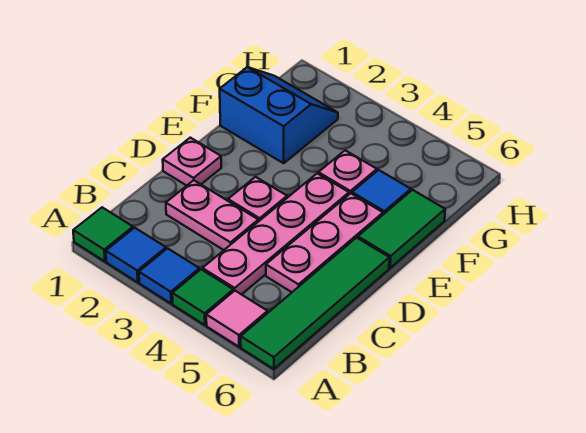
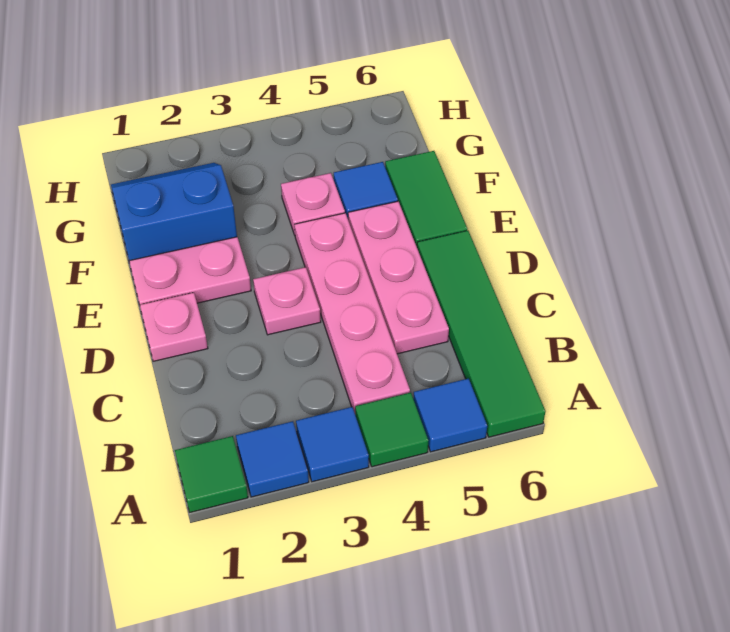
pink 1x1 tile [206,291,268,347] -> blue 1x1 tile [413,379,487,452]
pink 1x2 plate [166,180,258,250] -> pink 1x2 plate moved to [129,237,251,305]

